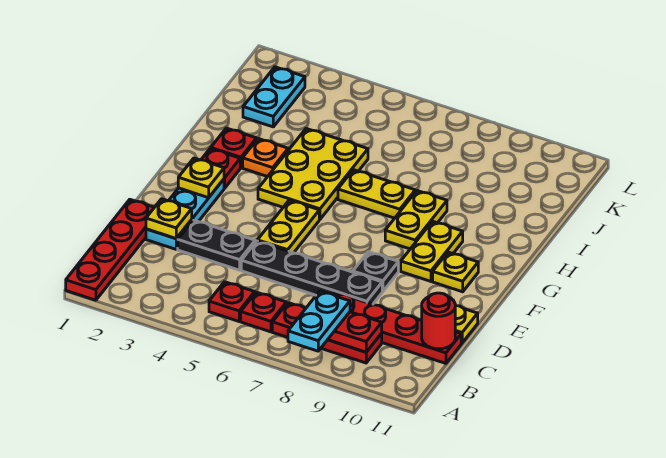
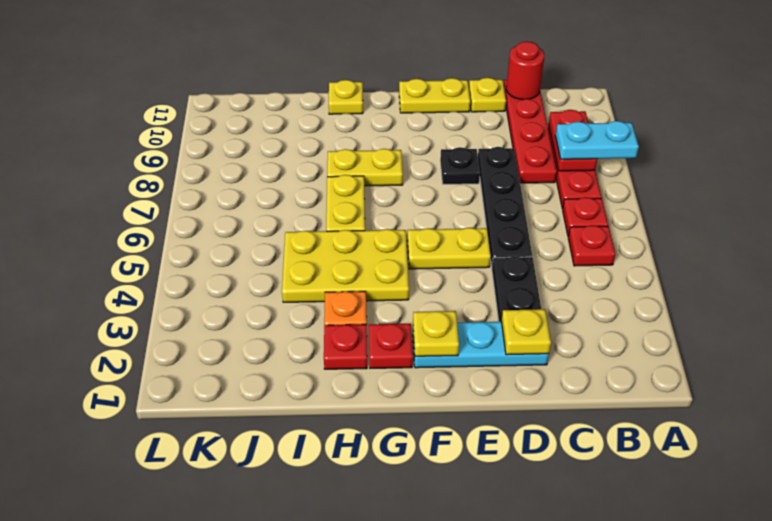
red 1x4 plate [66,200,154,300] -> none
yellow 1x2 plate [401,221,463,281] -> yellow 1x2 plate moved to [399,78,470,113]
yellow 1x1 plate [433,252,478,292] -> yellow 1x1 plate moved to [329,80,363,114]
cyan 1x2 plate [243,67,305,127] -> none

